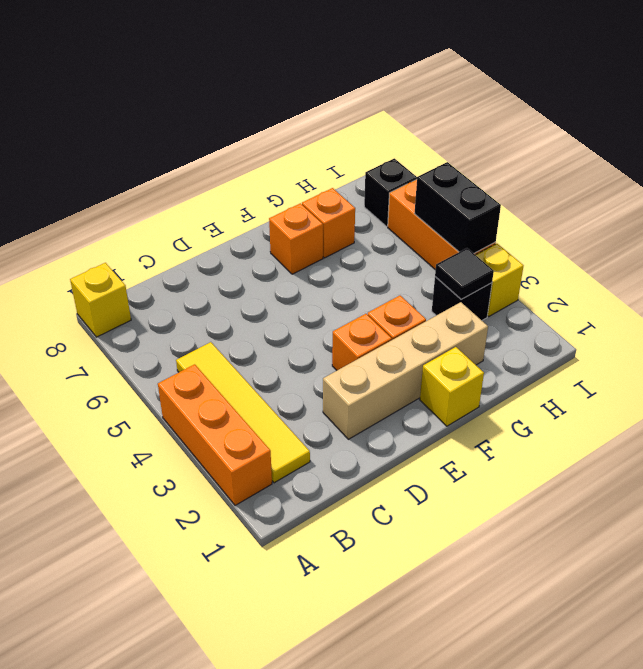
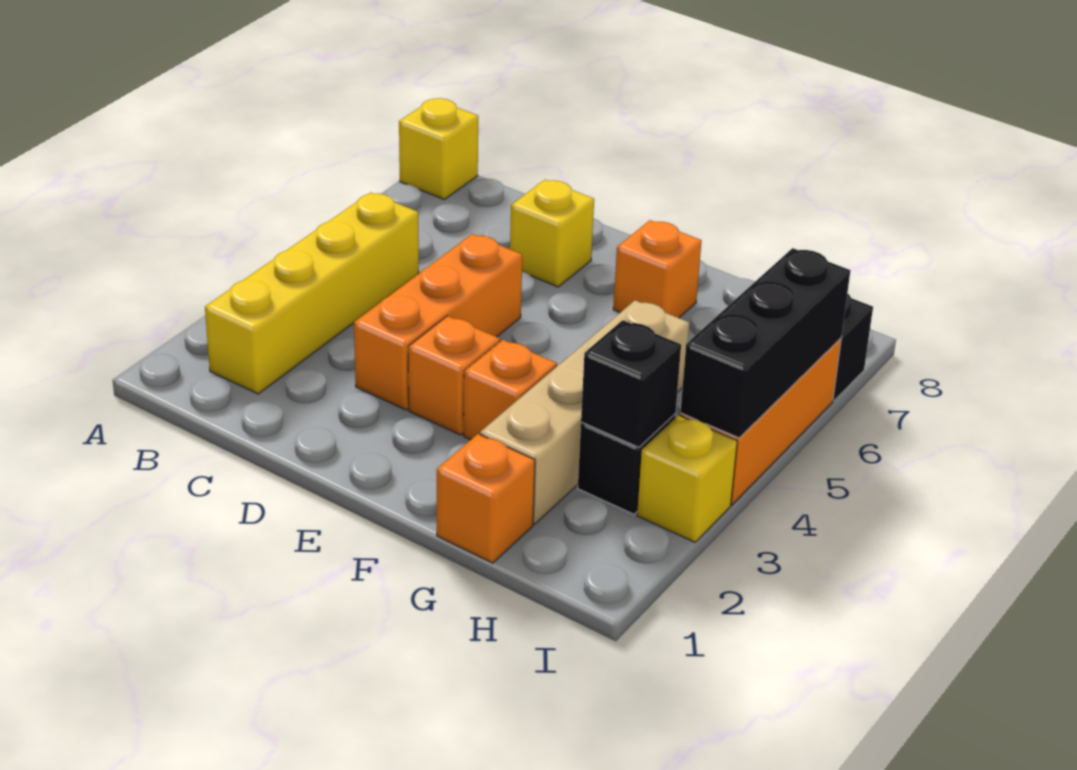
orange 1x3 brick [158,364,272,505] -> orange 1x3 brick moved to [354,234,522,410]
yellow 1x4 tile [176,342,310,483] -> yellow 1x4 brick [205,193,419,394]
tan 1x4 brick [323,302,488,439] -> tan 1x4 brick turned to [480,300,689,524]
yellow 1x1 brick [420,347,484,426] -> yellow 1x1 brick moved to [510,180,594,287]
orange 1x1 brick [302,188,355,258] -> orange 1x1 brick moved to [437,434,535,563]
black 1x1 tile [435,248,494,299] -> black 1x1 brick [581,320,681,447]
black 1x2 brick [414,162,501,253] -> black 1x3 brick [680,248,850,438]

